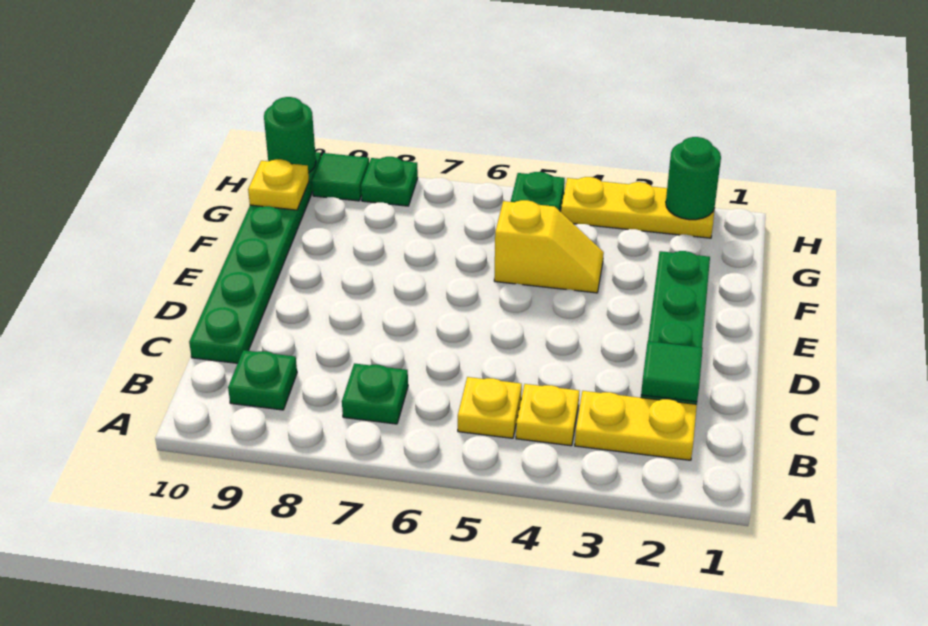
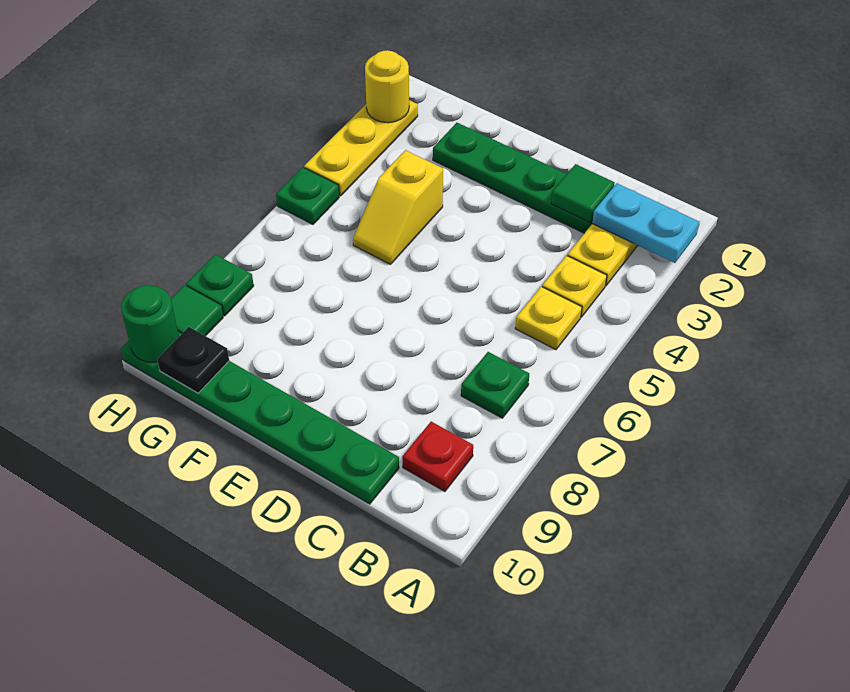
none -> cyan 1x2 plate [592,183,699,263]
green 1x1 plate [228,350,297,410] -> red 1x1 plate [402,422,473,491]
yellow 1x2 slope [494,200,604,293] -> yellow 1x2 slope turned to [353,150,443,264]
yellow 1x1 plate [248,159,309,210] -> black 1x1 plate [157,327,229,393]
green 1x1 round brick [666,137,721,220] -> yellow 1x1 round brick [365,50,409,123]

